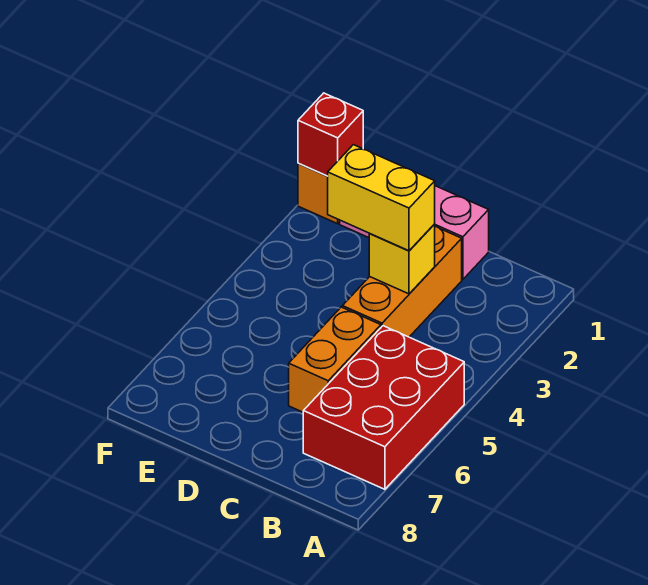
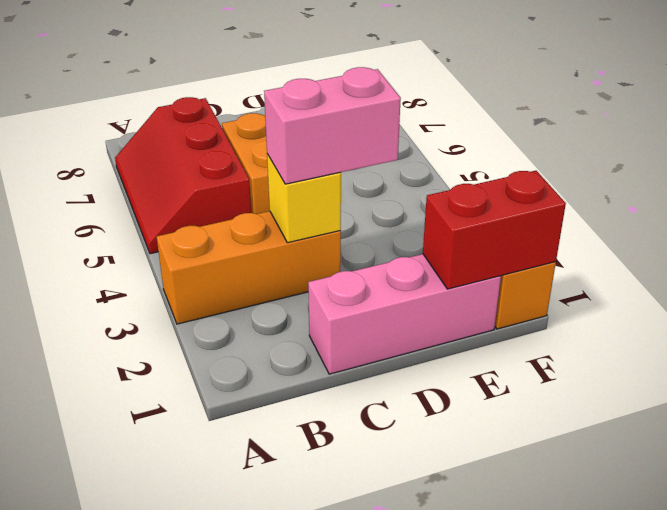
red 2x3 brick [303,326,464,489] -> red 2x3 slope [115,97,251,254]
orange 1x3 brick [342,226,462,337] -> orange 1x3 brick turned to [157,211,341,324]
yellow 1x2 brick [327,145,435,251] -> pink 1x2 brick [264,67,401,184]
red 1x1 brick [298,93,363,176] -> red 1x2 brick [423,171,566,289]

